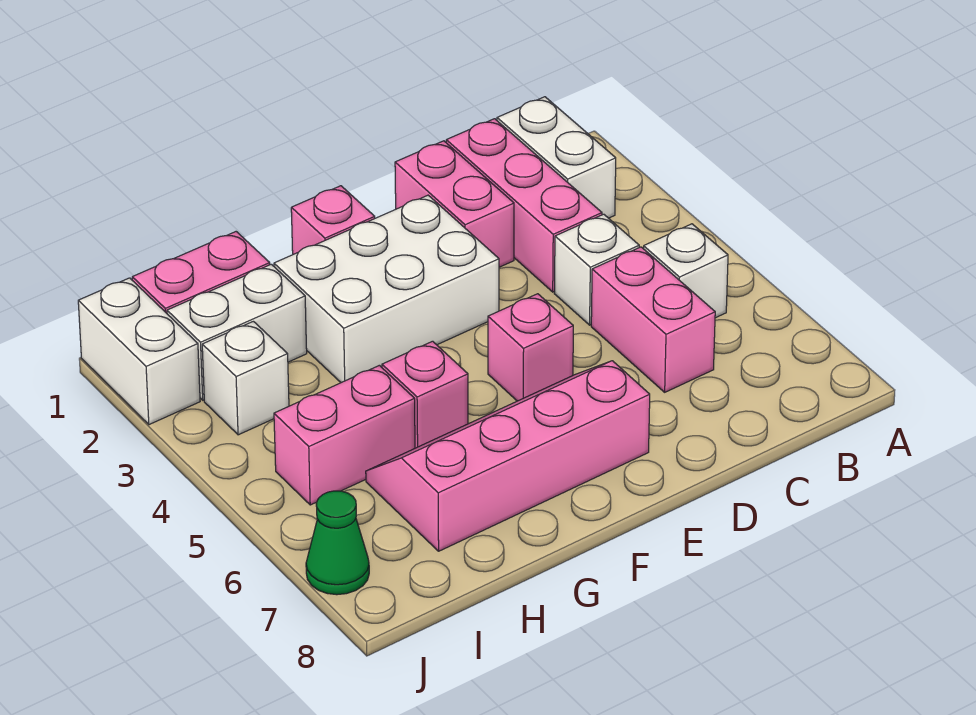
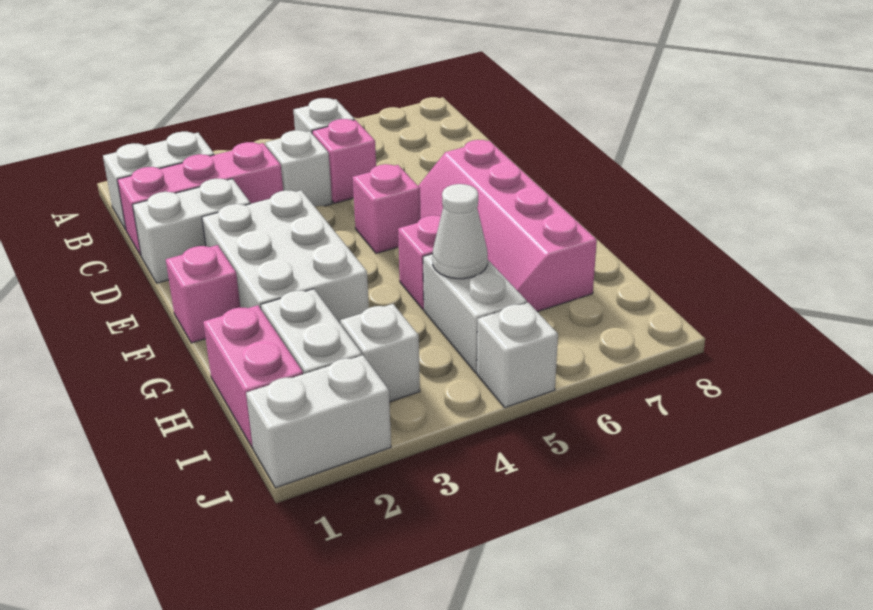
pink 1x2 brick [591,247,715,392] -> pink 1x1 brick [312,119,376,203]
pink 1x2 brick [395,141,514,267] -> white 1x2 brick [133,179,250,283]
pink 1x2 brick [274,365,415,505] -> white 1x2 brick [423,254,527,373]
none -> white 1x1 cone [433,184,488,279]
none -> white 1x1 brick [477,303,558,408]
green 1x1 cone [306,491,369,595] -> none

